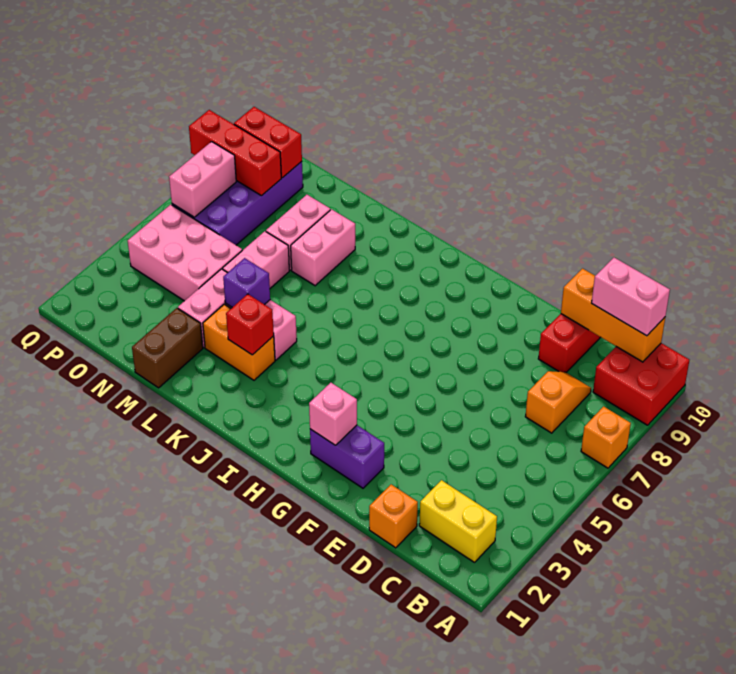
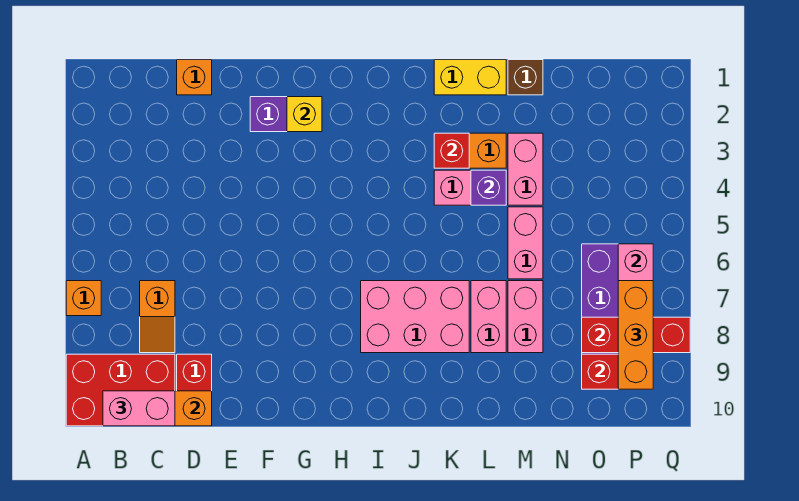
red 2x2 brick [593,343,689,425] -> red 2x3 brick [66,354,175,426]
yellow 1x2 brick [419,480,497,562] -> yellow 1x2 brick moved to [434,60,506,95]
pink 1x1 brick [309,383,357,445] -> yellow 1x1 brick [287,97,322,132]
brown 1x2 brick [132,308,203,388] -> brown 1x1 brick [508,60,543,95]
pink 2x3 brick [128,205,242,301] -> pink 2x3 brick moved to [361,281,469,353]
none -> orange 1x3 brick [618,281,653,389]

